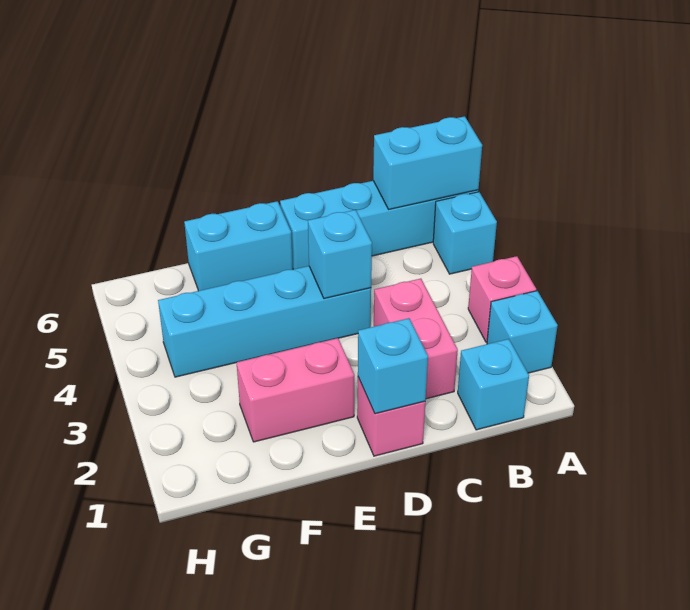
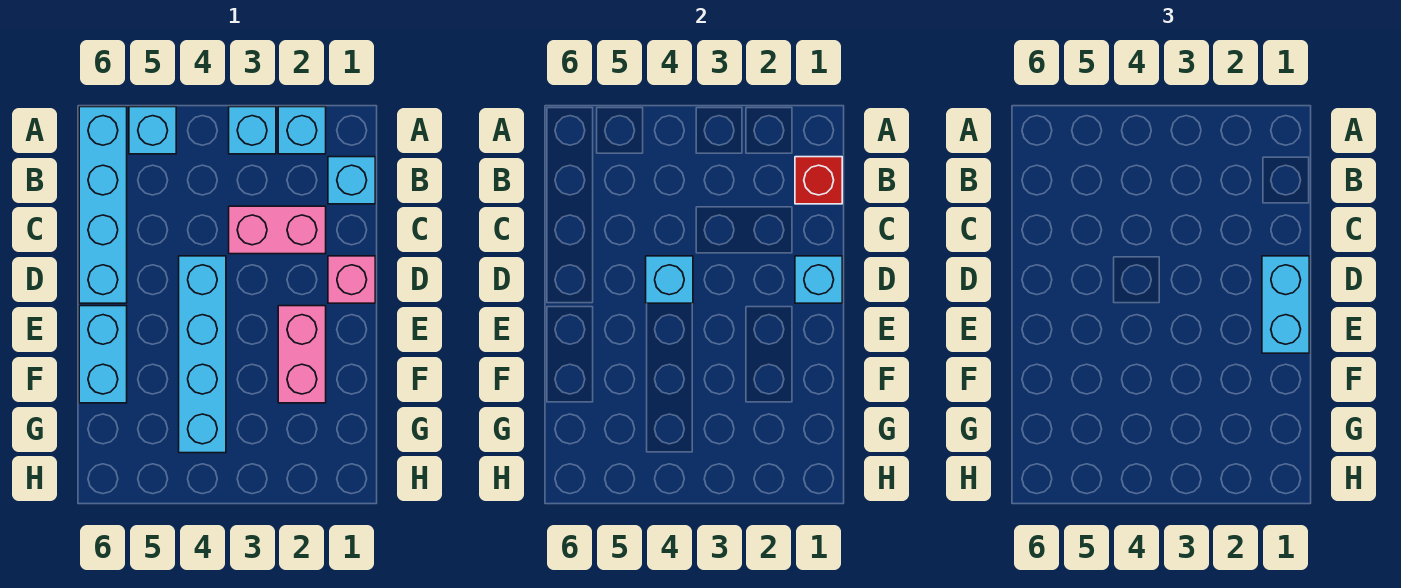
pink 1x1 brick [468,256,536,342] -> cyan 1x1 brick [229,107,276,154]
cyan 1x2 brick [373,116,482,209] -> cyan 1x2 brick moved to [1262,256,1309,353]
none -> red 1x1 brick [795,157,842,204]

